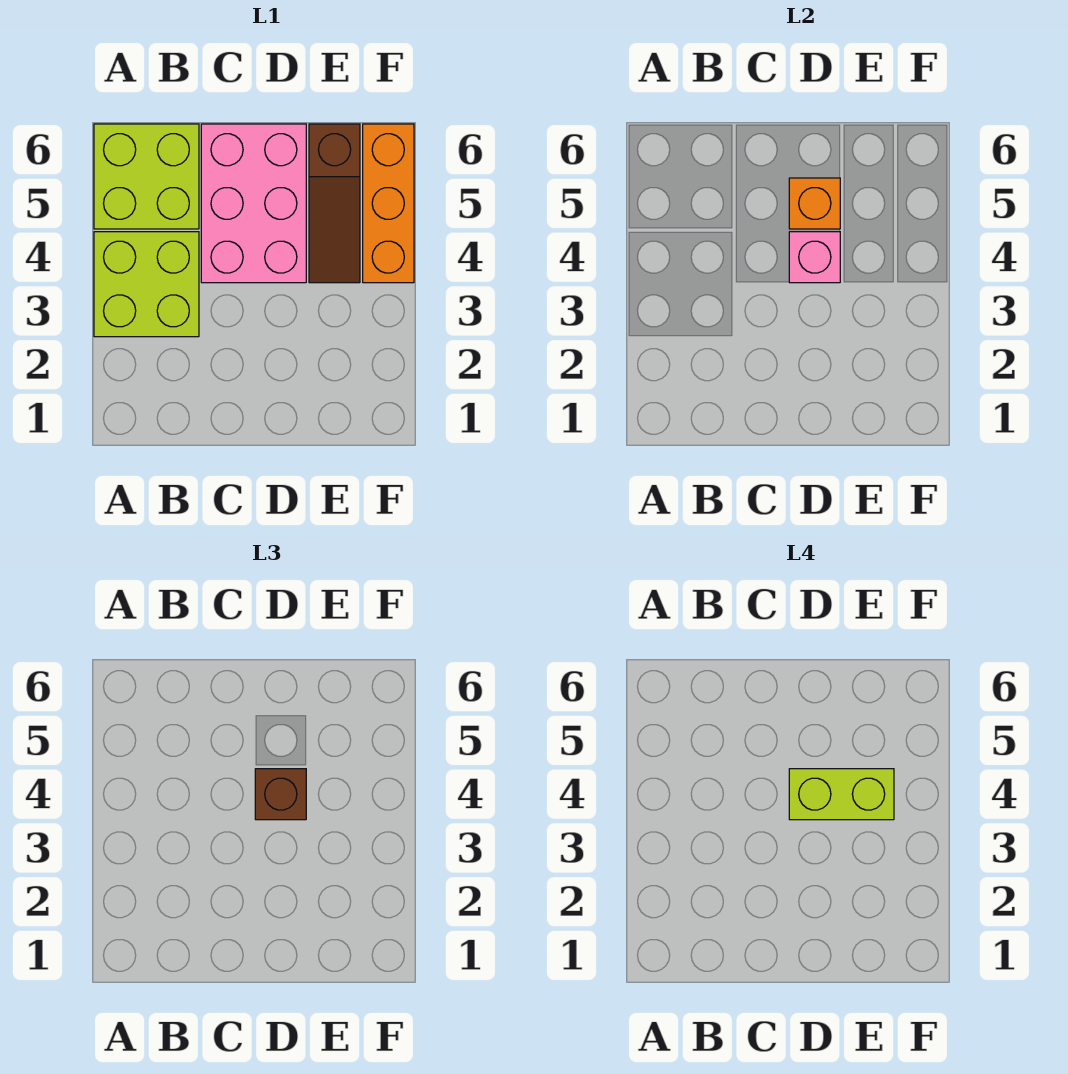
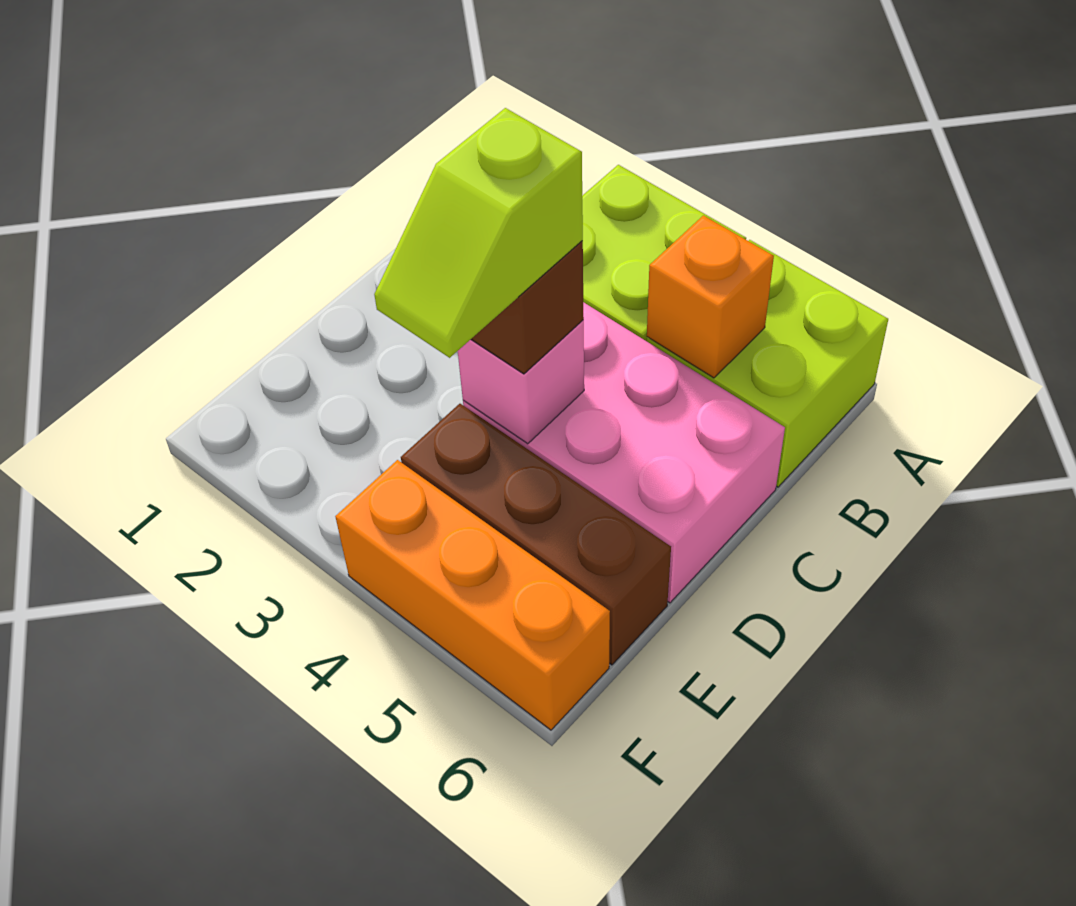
lime 1x2 brick [789,769,894,820] -> lime 1x2 slope [374,108,583,358]
orange 1x1 brick [789,178,840,229] -> orange 1x1 brick moved to [647,216,774,378]
brown 1x3 slope [309,124,360,283] -> brown 1x3 brick [401,404,671,665]

